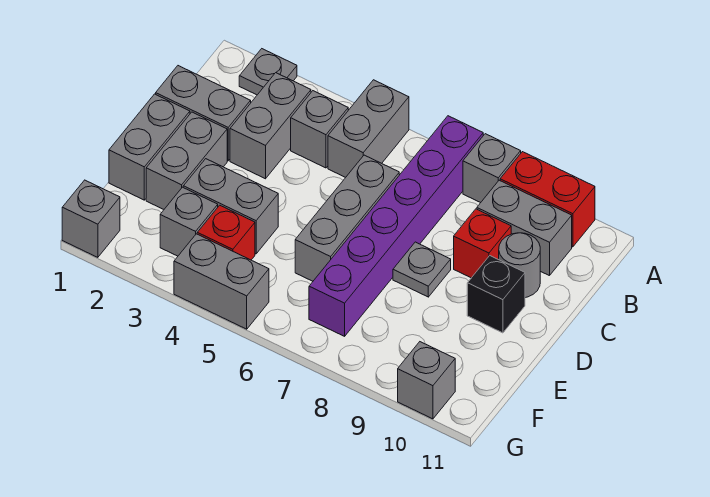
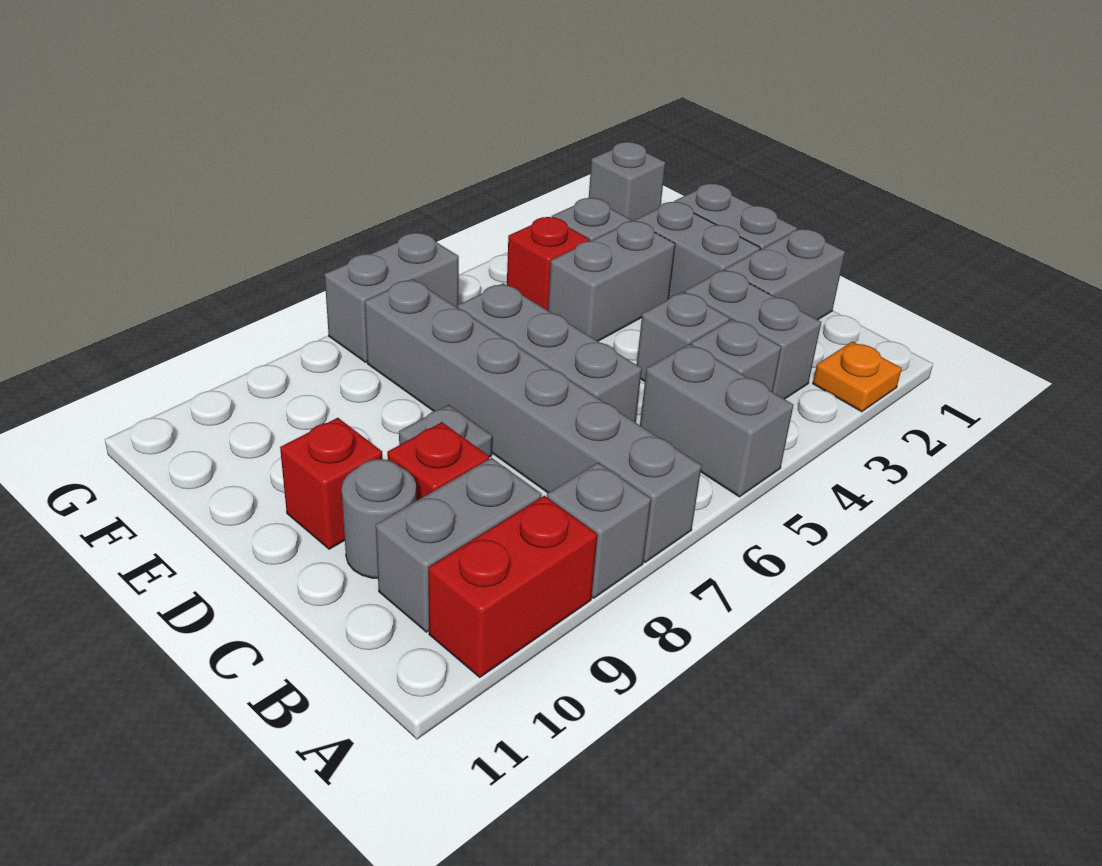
grey 1x1 plate [239,49,297,95] -> orange 1x1 plate [813,342,902,412]
purple 1x6 brick [309,116,483,336] -> grey 1x6 brick [365,279,702,562]
black 1x1 brick [467,256,525,333] -> red 1x1 brick [280,418,382,549]
grey 1x2 brick [174,234,269,329] -> grey 1x2 brick moved to [325,233,459,362]
grey 1x1 brick [398,342,455,419] -> grey 1x1 brick moved to [637,292,730,382]

